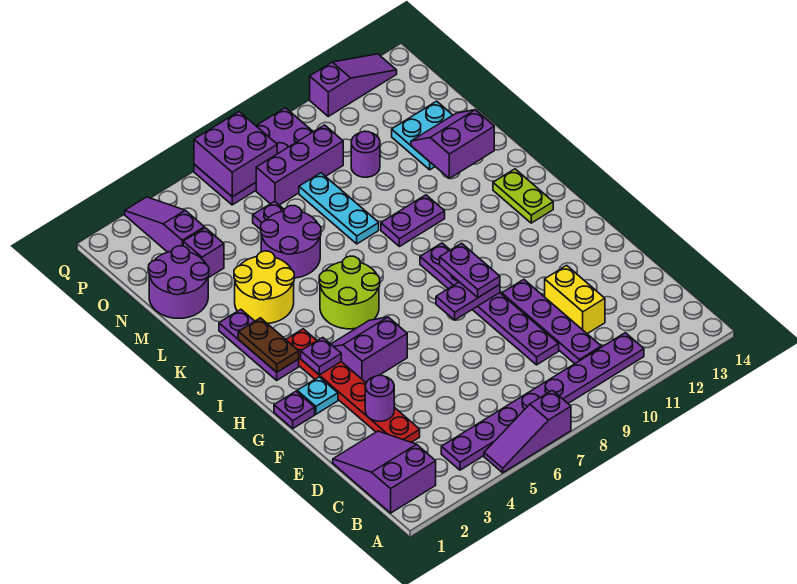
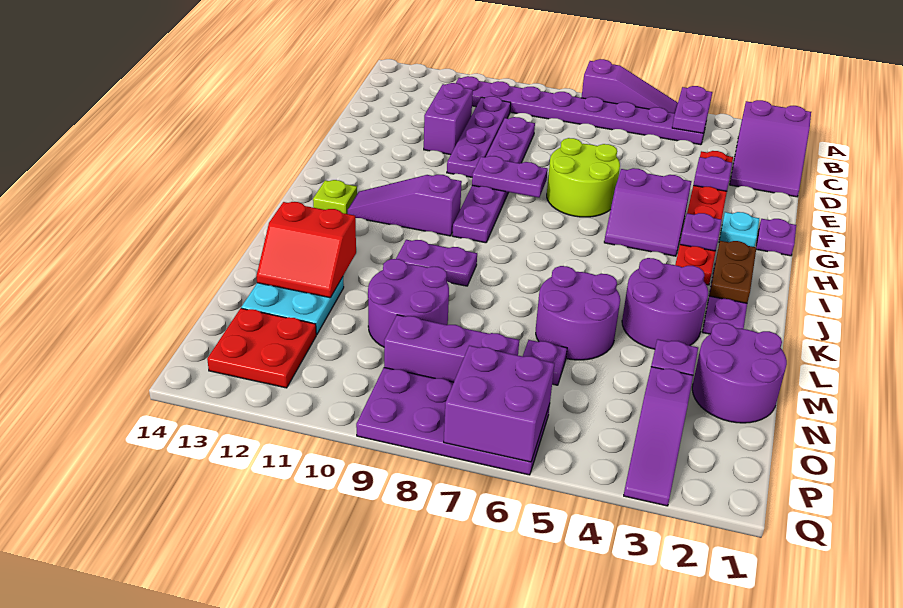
yellow 1x2 brick [545,265,605,334] -> purple 1x2 brick [424,83,473,155]
purple 1x1 round brick [365,375,394,421] -> purple 1x1 plate [693,156,732,191]
purple 1x2 plate [440,243,500,298] -> purple 1x2 plate moved to [672,86,712,133]
lime 2x2 round brick [319,256,380,329] -> lime 2x2 round brick moved to [547,138,620,217]
lime 1x2 plate [493,169,553,223] -> lime 1x1 plate [313,180,357,214]
yellow 2x2 round brick [234,251,294,324] -> purple 2x2 round brick [622,258,708,349]
cyan 1x3 plate [299,173,379,244] -> none
purple 2x2 slope [411,110,494,178] -> red 2x2 slope [256,202,356,298]
purple 1x1 round brick [351,131,380,177] -> purple 2x2 round brick [368,259,449,347]
none -> red 2x2 plate [207,308,316,388]
purple 1x3 slope [310,54,397,116] -> purple 1x3 slope moved to [348,175,462,236]

